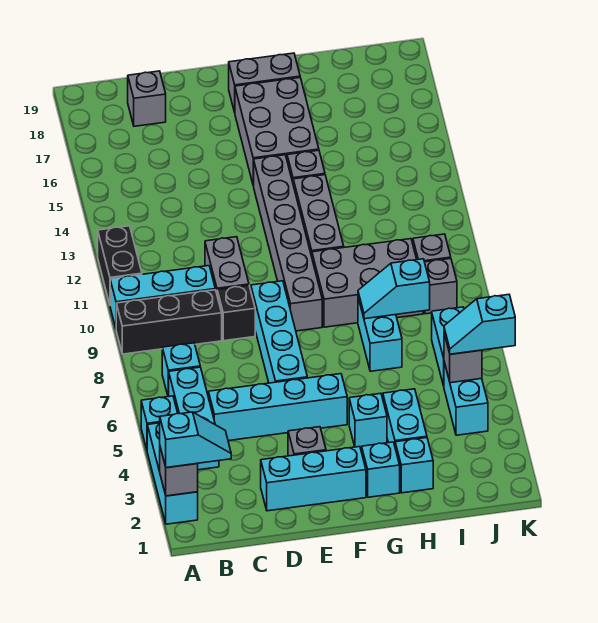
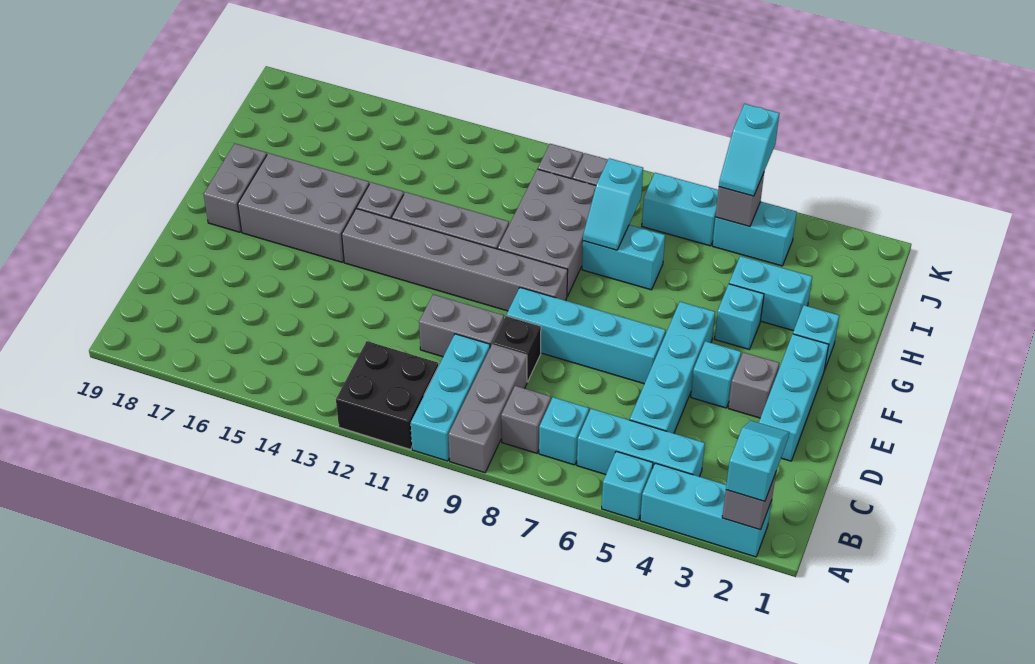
black 1x3 brick [116,290,222,354] -> grey 1x3 brick [449,345,527,473]
black 1x2 brick [98,226,142,304] -> black 2x2 brick [336,341,439,450]
grey 1x1 brick [128,71,166,126] -> grey 1x1 brick moved to [501,386,551,453]
cyan 1x1 brick [395,438,433,493] -> cyan 1x1 brick moved to [691,341,741,408]

